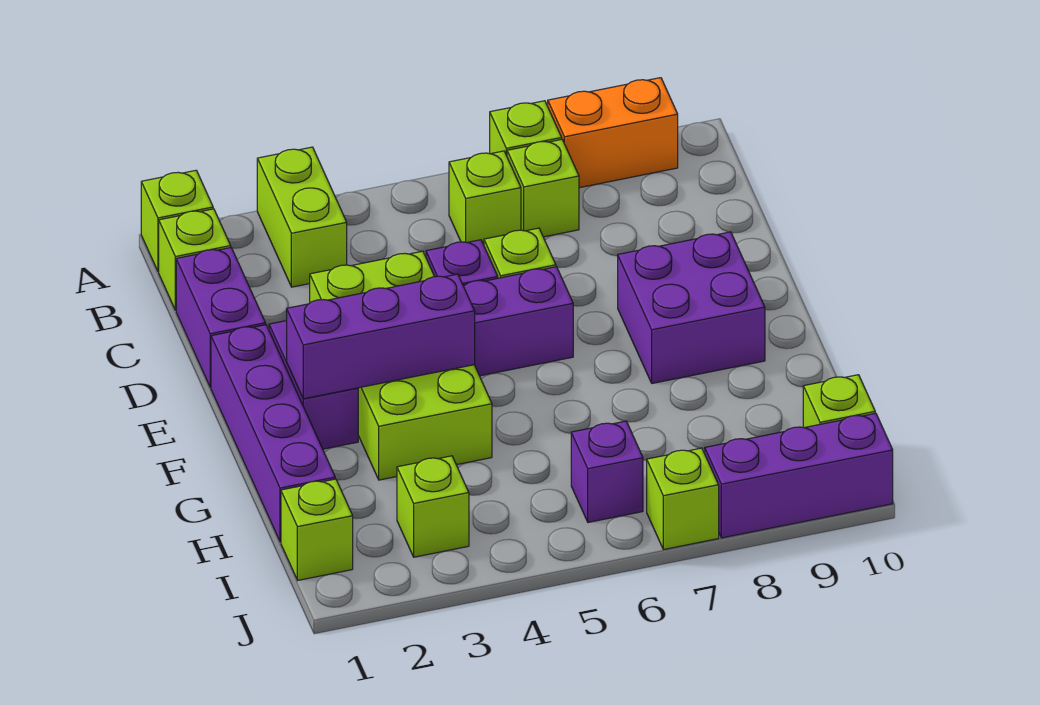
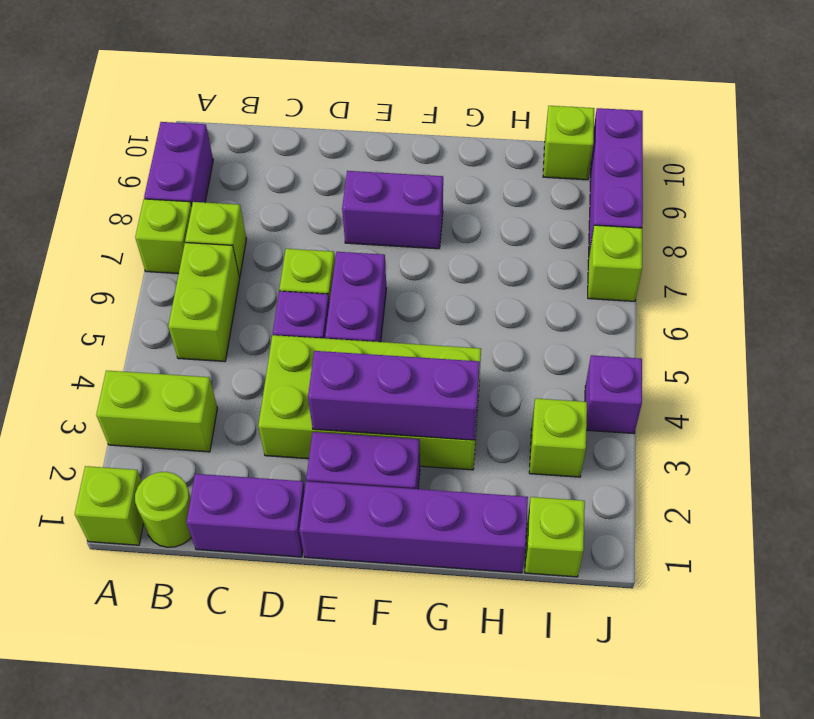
orange 1x2 brick [548,78,678,188] -> purple 1x2 brick [144,122,213,206]
lime 1x1 brick [159,209,231,310] -> lime 1x1 round brick [135,472,191,547]
lime 1x1 brick [449,151,521,245] -> lime 1x2 brick [168,243,240,361]
purple 2x2 brick [618,232,765,383] -> purple 1x2 brick [342,171,443,249]
purple 1x3 brick [287,274,475,399] -> purple 1x3 brick turned to [308,351,480,440]
purple 1x1 brick [571,421,643,522] -> purple 1x1 brick moved to [585,355,642,434]

